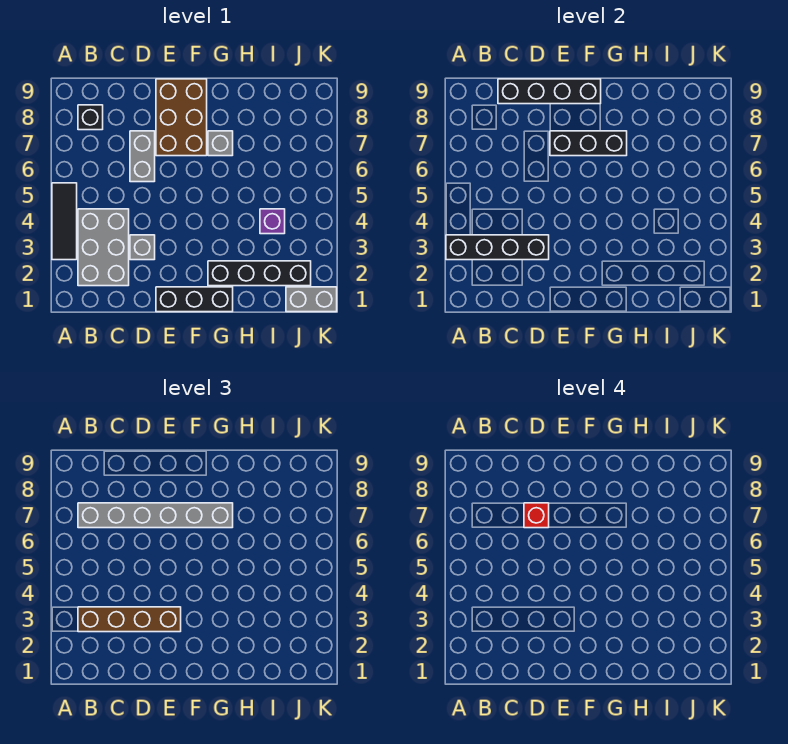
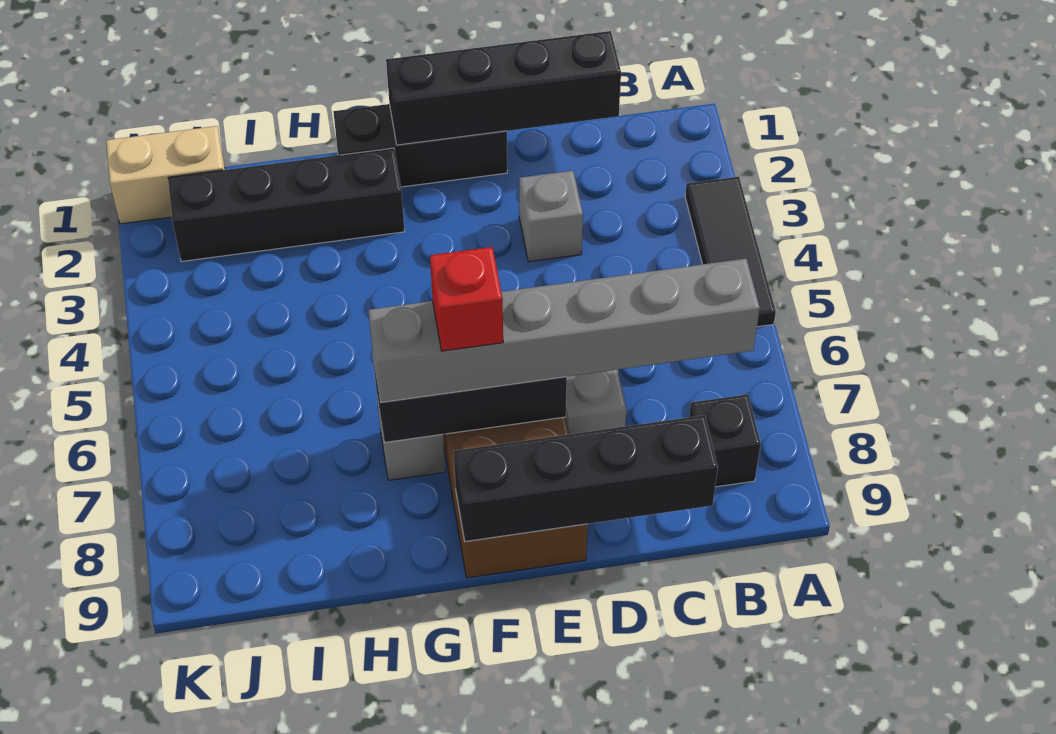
black 1x4 brick [446,235,549,260] -> black 1x4 brick moved to [386,31,621,145]
grey 2x3 brick [78,209,129,286] -> none
brown 1x4 brick [78,607,181,632] -> none
red 1x1 brick [524,503,549,528] -> red 1x1 brick moved to [430,247,503,351]
purple 1x1 brick [260,209,285,234] -> none
grey 1x2 brick [286,287,337,312] -> tan 1x2 brick [106,126,225,224]

